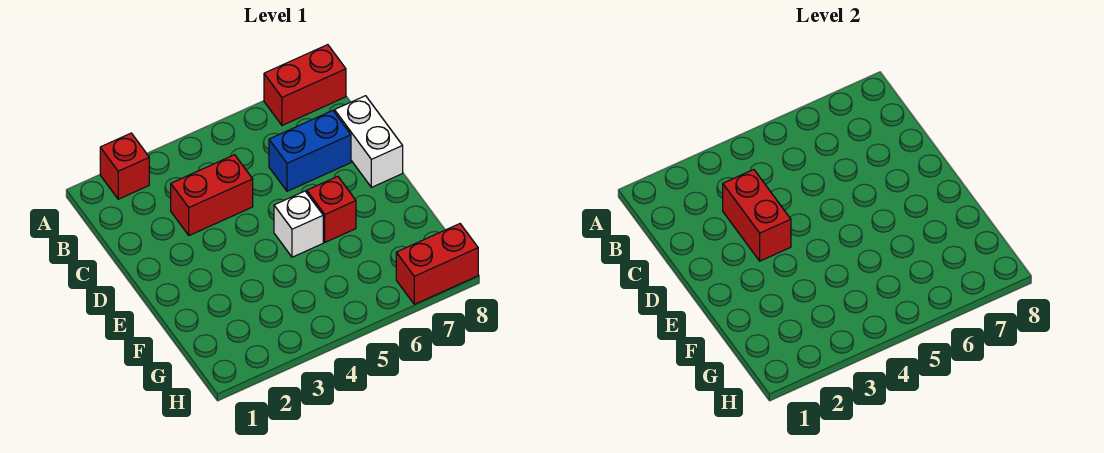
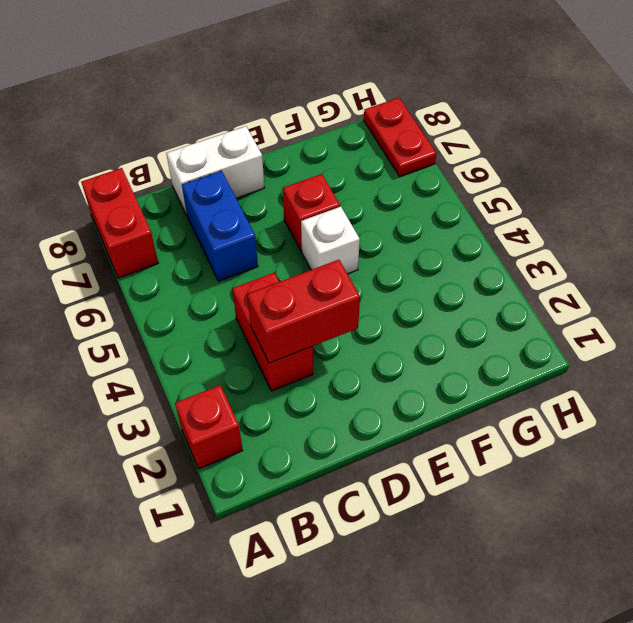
red 1x2 brick [396,224,478,304] -> red 1x2 plate [364,98,437,176]

